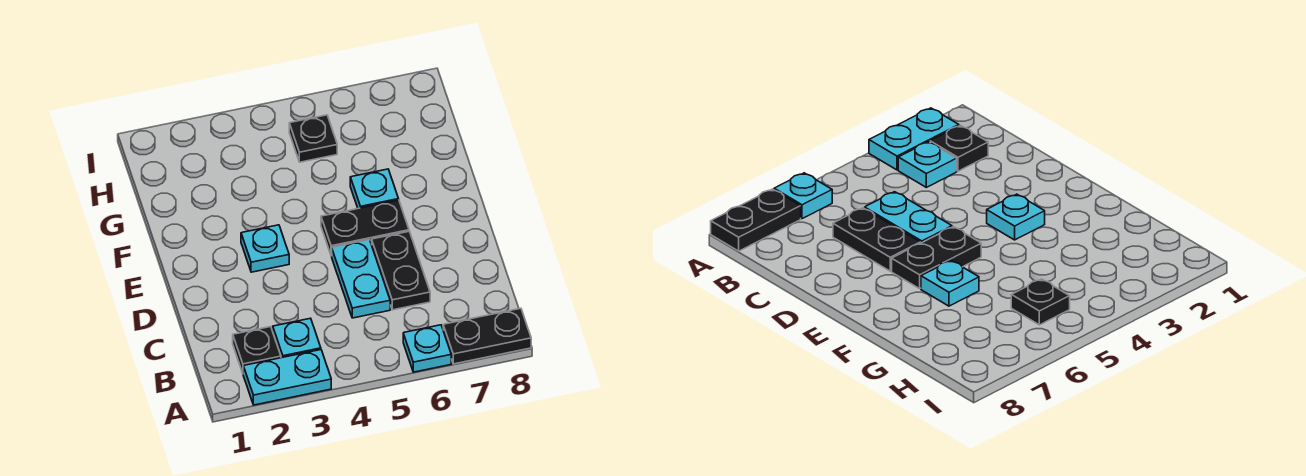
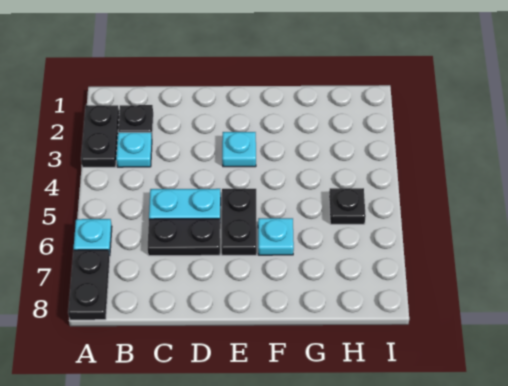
cyan 1x2 plate [243,350,331,405] -> black 1x2 plate [81,105,119,167]

